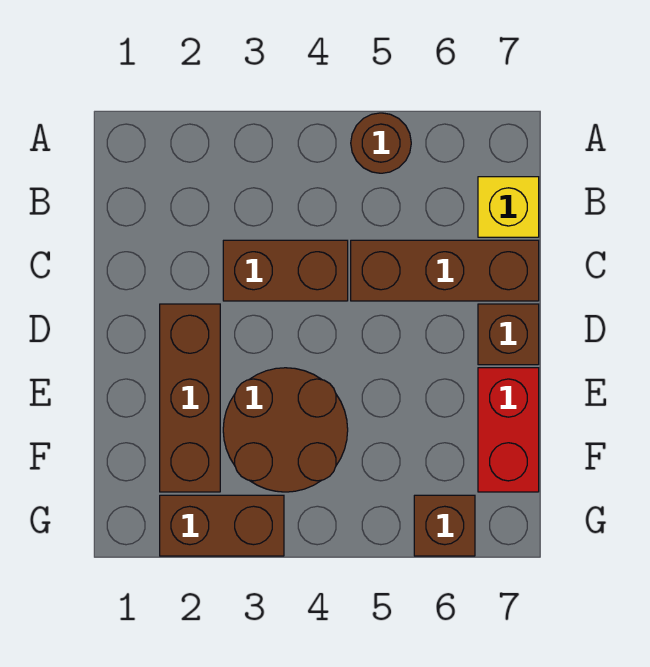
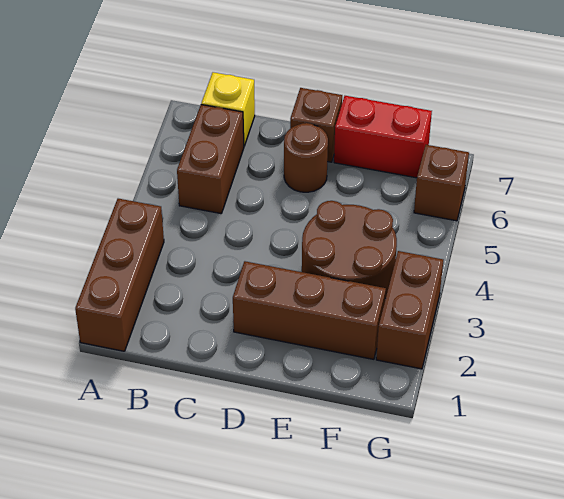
brown 1x1 round brick [351,113,411,173] -> brown 1x1 round brick moved to [284,123,328,192]
brown 1x2 brick [223,240,348,301] -> brown 1x2 brick moved to [177,105,244,214]
brown 1x3 brick [351,240,539,301] -> brown 1x3 brick moved to [75,199,164,351]

